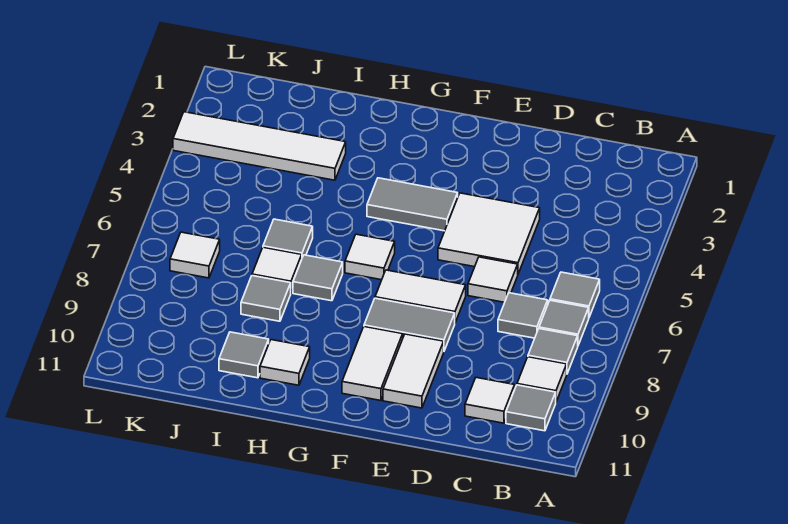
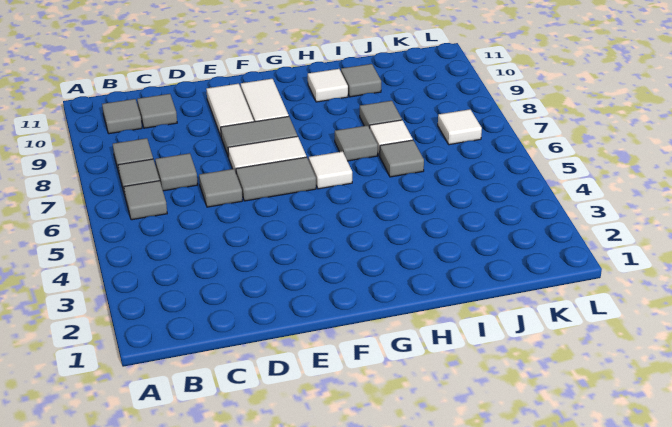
white 1x1 tile [517,357,567,402] -> none
white 1x1 tile [465,378,515,423] -> grey 1x1 tile [137,94,177,128]
white 2x2 tile [438,193,540,274] -> none
white 1x1 tile [468,257,518,302] -> grey 1x1 tile [199,169,242,207]
grey 1x2 tile [367,178,458,231] -> grey 1x2 tile moved to [236,157,316,201]
white 1x4 tile [173,112,346,180] -> none

